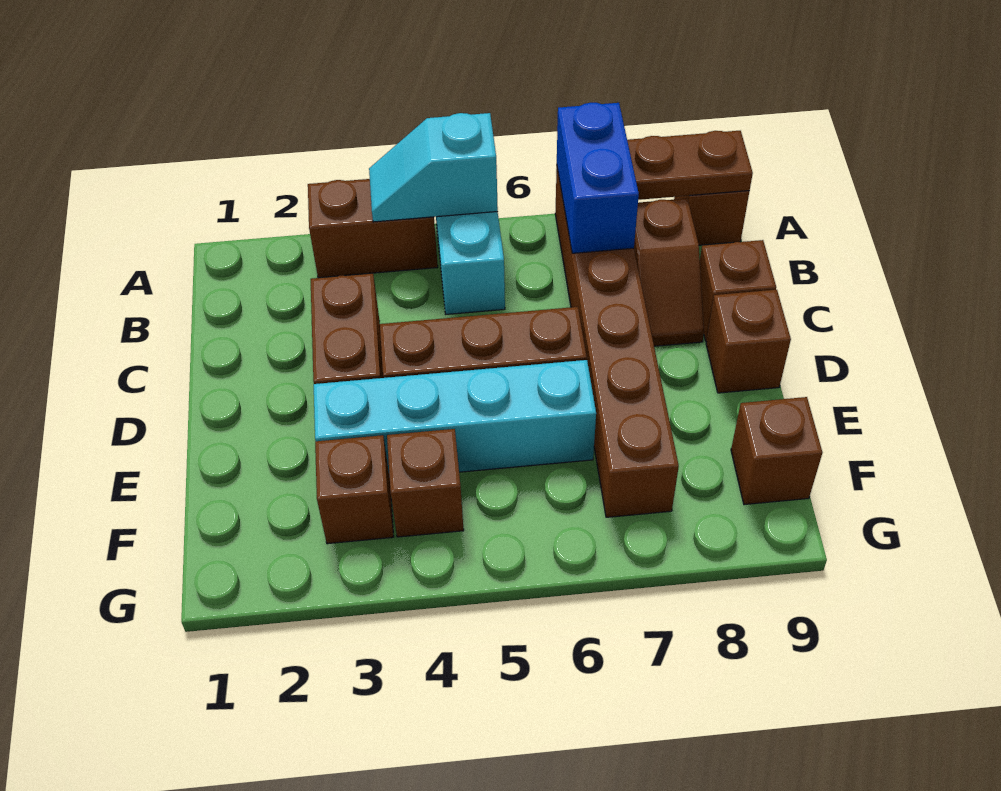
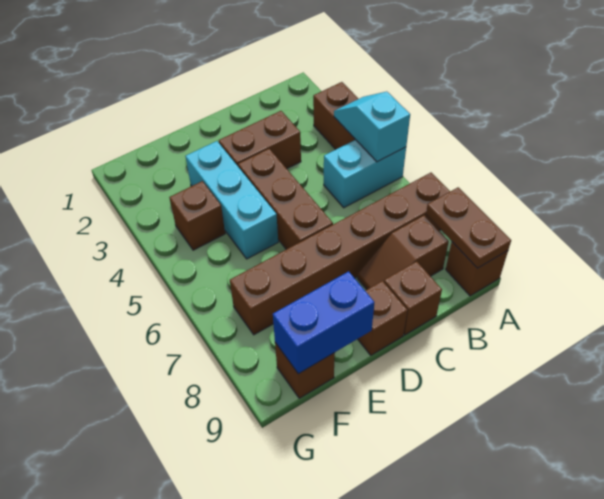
blue 1x2 brick [557,103,639,253] -> blue 1x2 brick moved to [273,271,374,374]
cyan 1x4 brick [314,360,596,477] -> cyan 1x3 brick [185,141,278,259]
brown 1x1 brick [315,435,394,544] -> none

